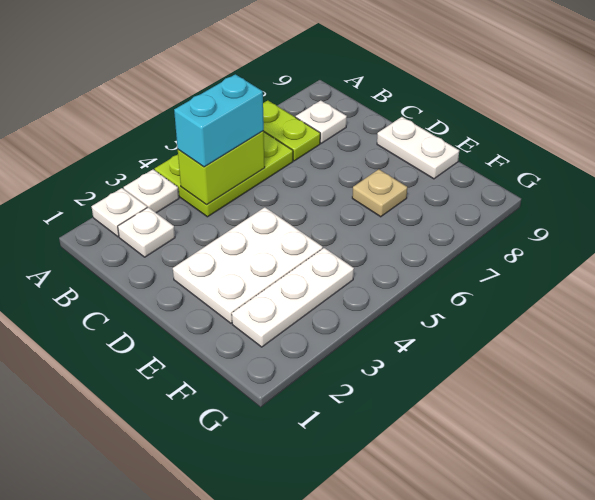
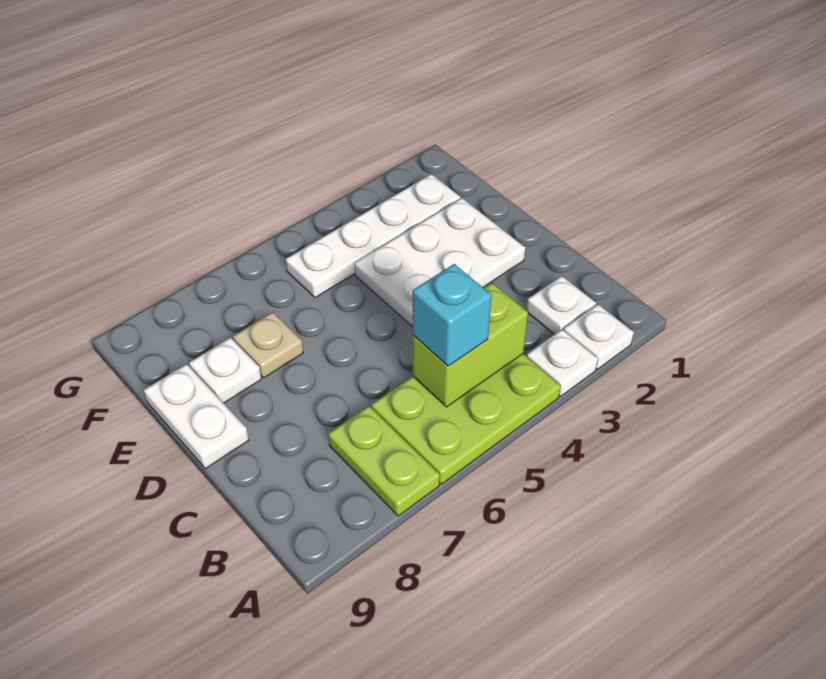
cyan 1x2 brick [174,74,264,167] -> cyan 1x1 brick [413,264,491,366]
white 1x1 plate [296,100,347,143] -> white 1x1 plate moved to [189,338,261,403]
white 1x3 plate [232,248,354,347] -> white 1x4 plate [286,174,460,298]

